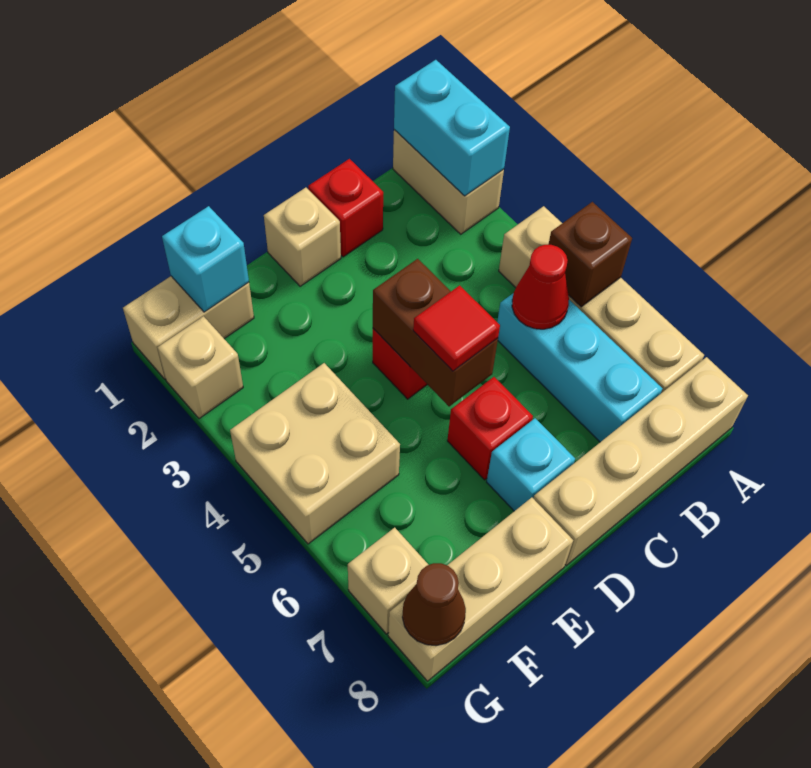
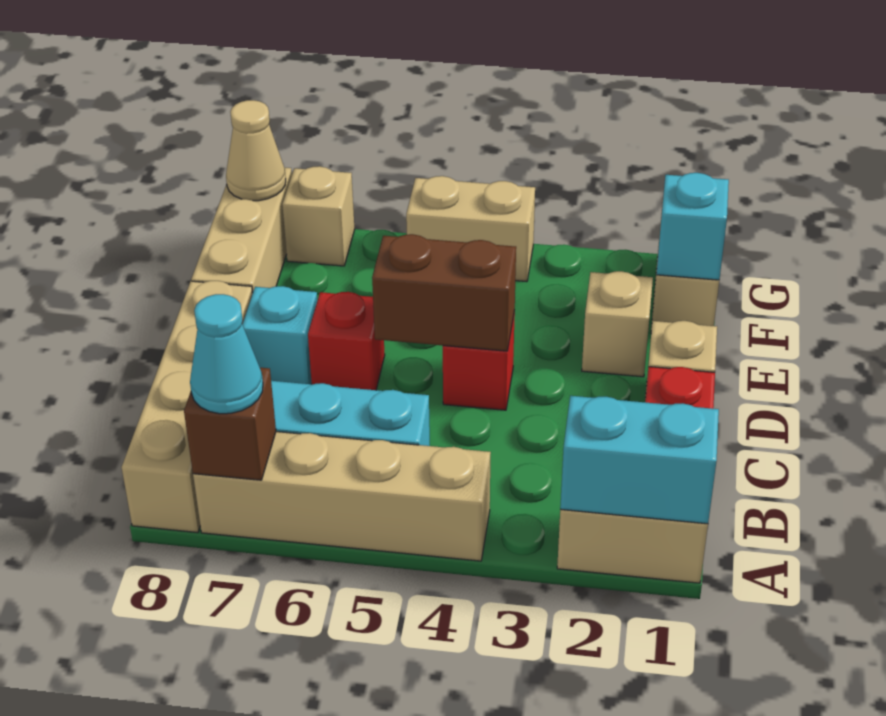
brown 1x1 brick [548,202,632,307] -> brown 1x1 brick moved to [184,368,276,480]
none -> cyan 1x1 cone [190,294,263,414]
red 1x1 cone [512,245,569,329] -> none
red 1x1 tile [413,285,500,371] -> none
tan 2x2 brick [230,363,400,544] -> tan 1x2 brick [406,176,535,282]
tan 1x1 brick [158,316,243,419] -> tan 1x1 brick moved to [582,271,653,377]
brown 1x1 cone [402,563,466,646] -> tan 1x1 cone [226,100,286,201]

